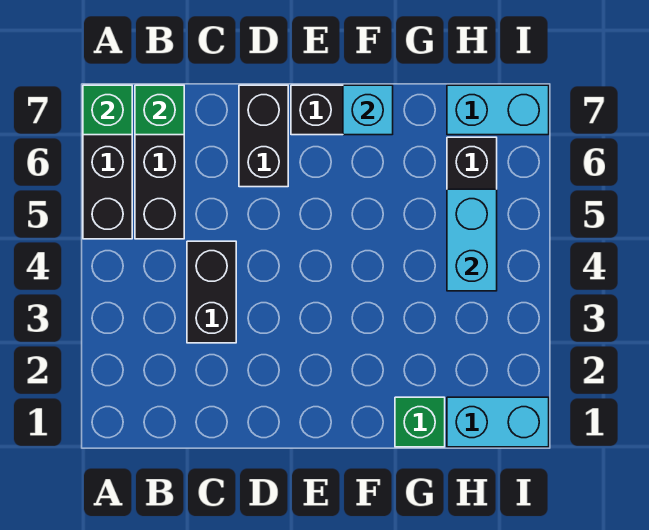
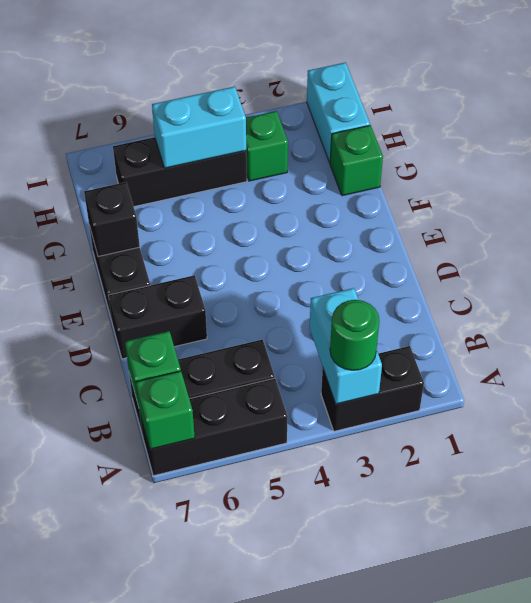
none -> green 1x1 round brick [330,300,380,370]
black 1x2 brick [187,241,236,343] -> black 1x2 brick moved to [321,346,424,431]
cyan 1x1 brick [343,85,393,135] -> black 1x1 brick [84,182,140,256]
none -> green 1x1 brick [246,111,288,181]
cyan 1x2 brick [447,85,549,135] -> cyan 1x2 brick moved to [310,288,382,404]

